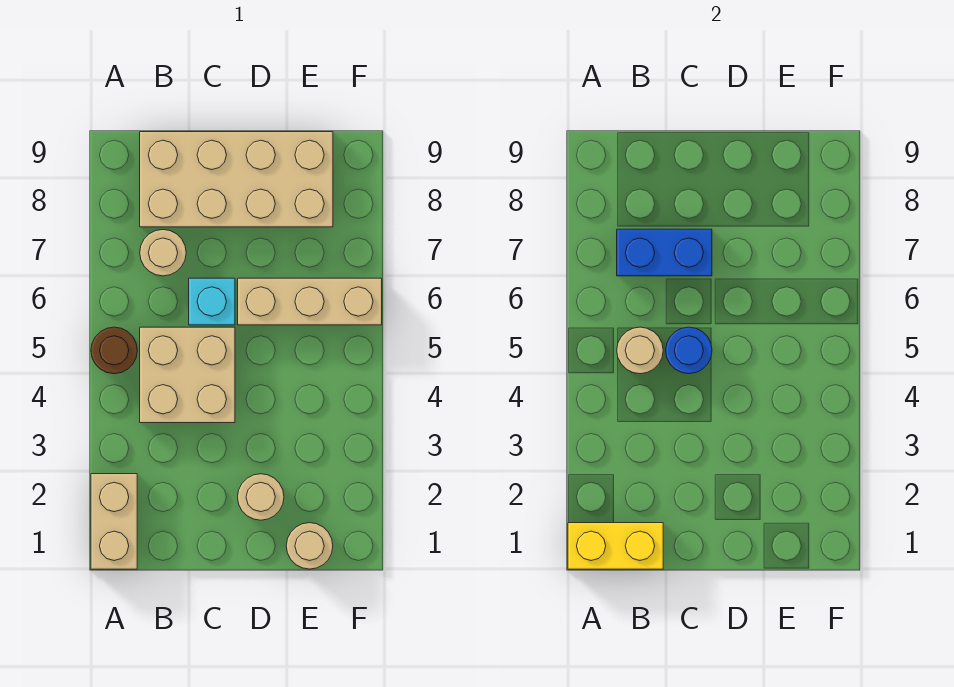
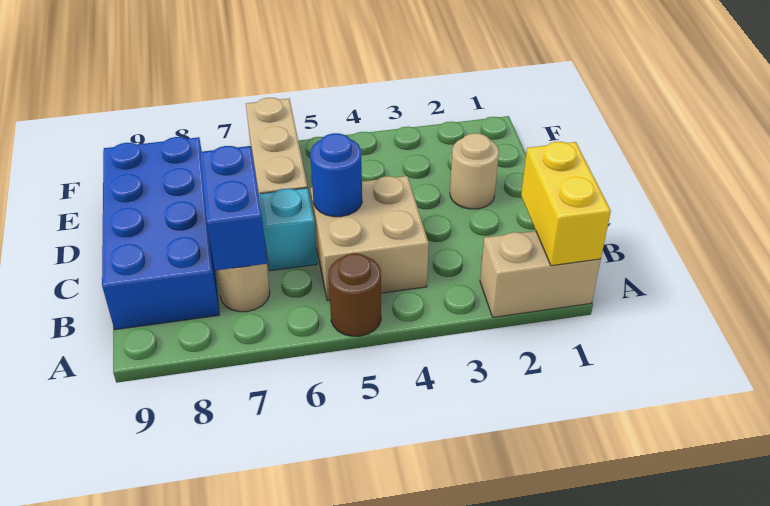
tan 1x1 round brick [617,327,663,374] -> none
tan 2x4 brick [140,132,333,227] -> blue 2x4 brick [102,137,219,330]
tan 1x1 round brick [286,523,333,569] -> none

